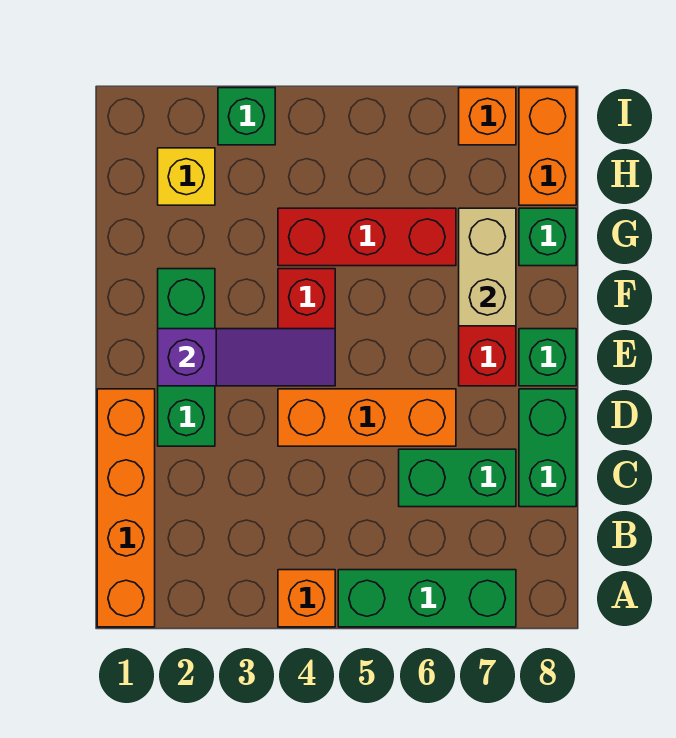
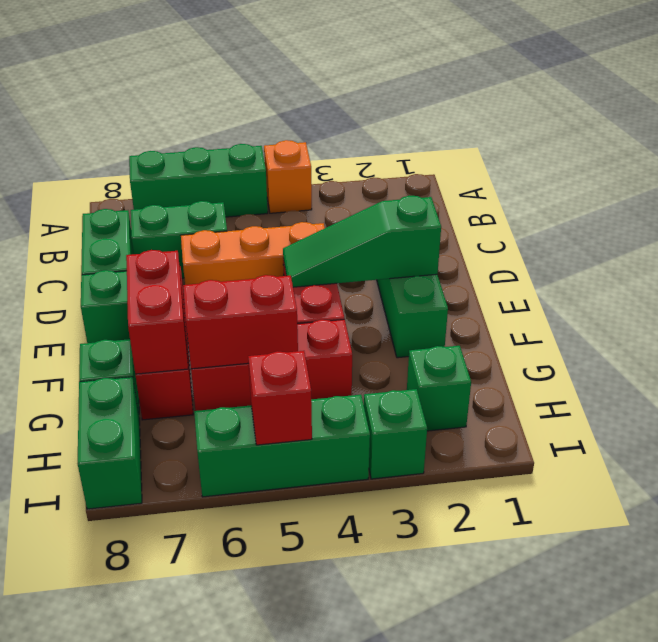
orange 1x4 brick [97,389,155,627] -> none
purple 1x3 slope [158,329,335,386] -> green 1x3 slope [283,195,441,287]
tan 1x2 brick [459,208,516,326] -> red 1x2 brick [126,250,188,374]
none -> red 1x2 brick [183,275,298,369]
yellow 1x1 brick [158,148,215,205] -> green 1x1 brick [407,346,471,431]
orange 1x2 brick [519,88,576,205] -> green 1x2 brick [77,377,142,509]
none -> green 1x3 brick [194,395,370,497]
none -> red 1x1 brick [248,351,312,445]
orange 1x1 brick [459,88,516,145] -> none

